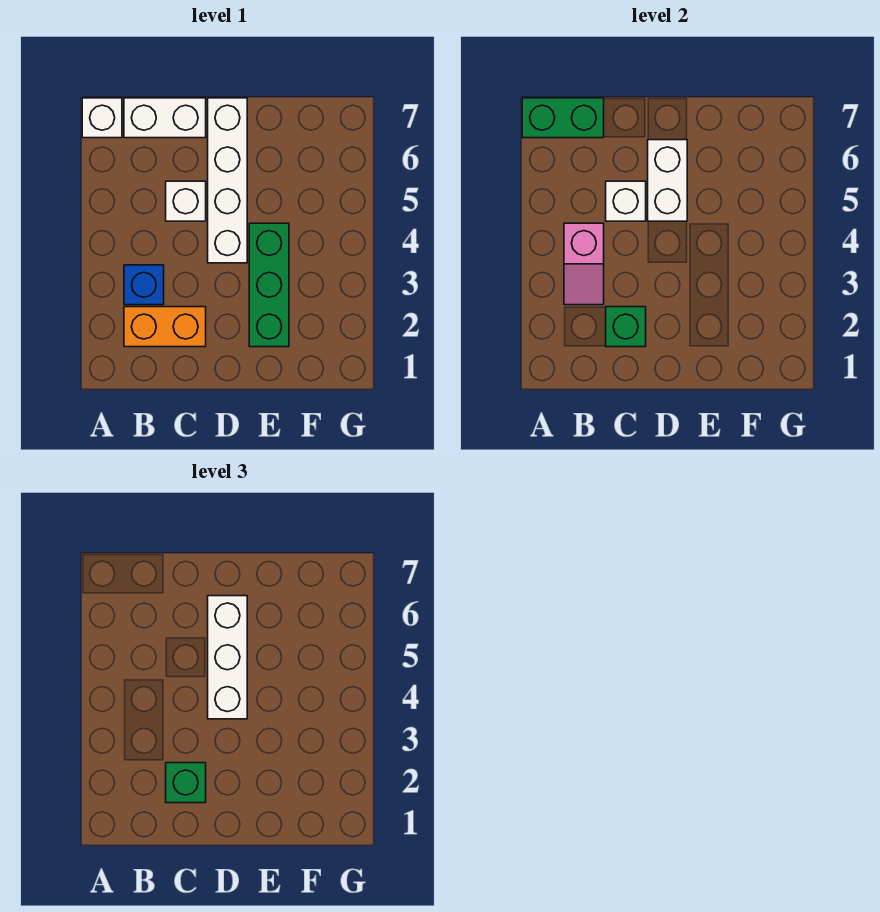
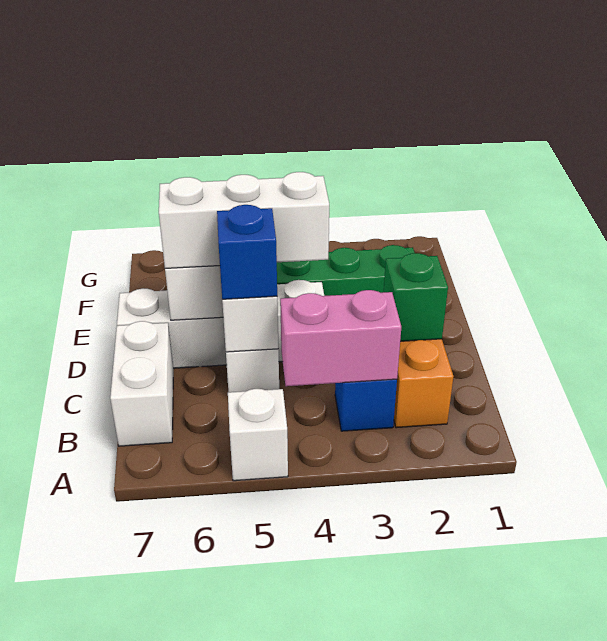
white 1x1 brick [82,98,122,138] -> white 1x1 brick moved to [228,389,288,481]
green 1x2 brick [522,98,604,138] -> none
pink 1x2 slope [564,223,604,305] -> pink 1x2 brick [280,290,401,386]
green 1x1 brick [166,763,206,803] -> none
none -> blue 1x1 brick [217,205,277,299]

